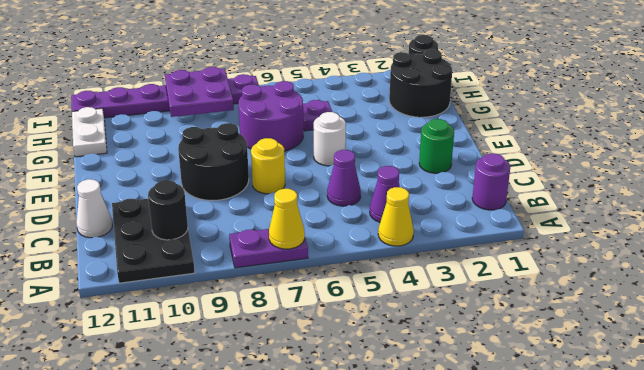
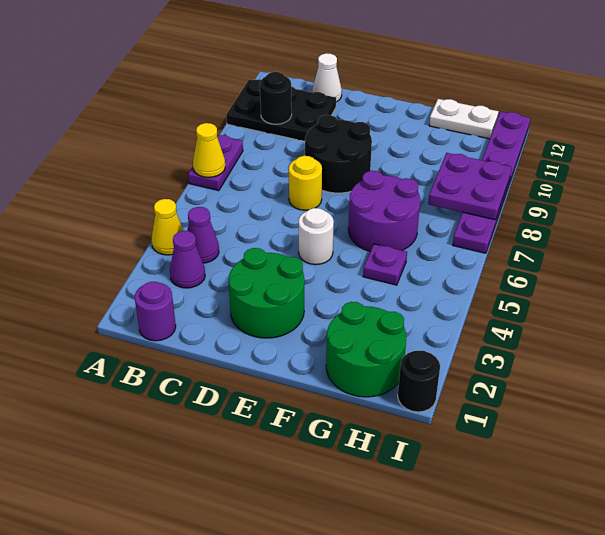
purple 1x1 cone [327,150,361,206] -> purple 1x1 cone moved to [170,231,205,288]
green 1x1 round brick [419,119,454,173] -> green 2x2 round brick [229,248,304,338]
black 2x2 round brick [389,49,452,117] -> green 2x2 round brick [326,302,406,397]

